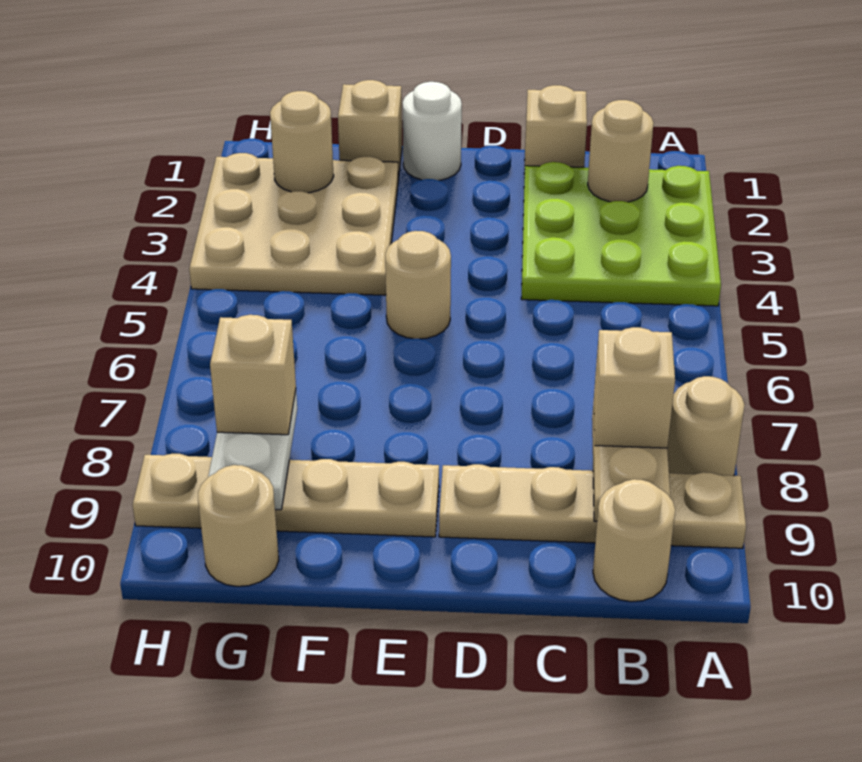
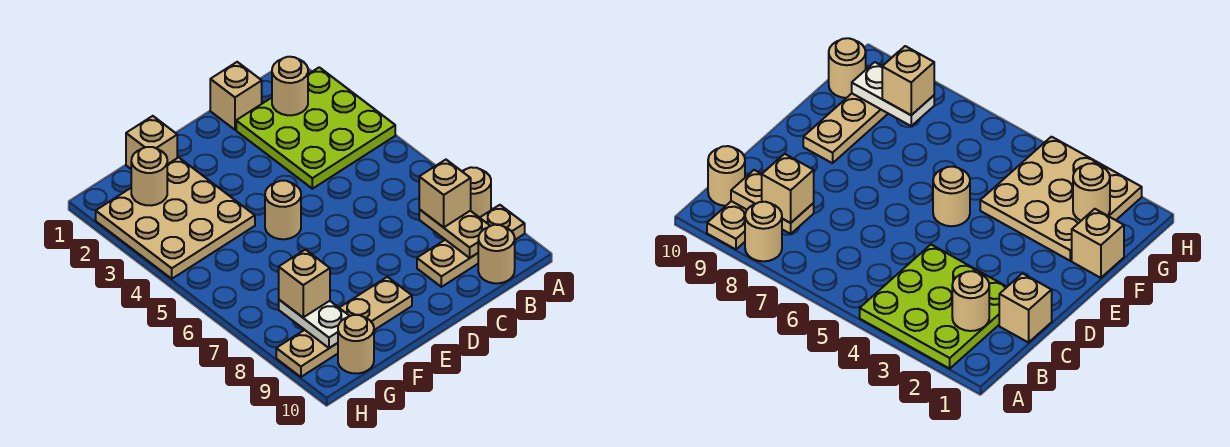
tan 1x4 plate [439,464,746,548] -> tan 1x3 plate [417,205,525,287]
white 1x1 round brick [403,82,462,180] -> none

